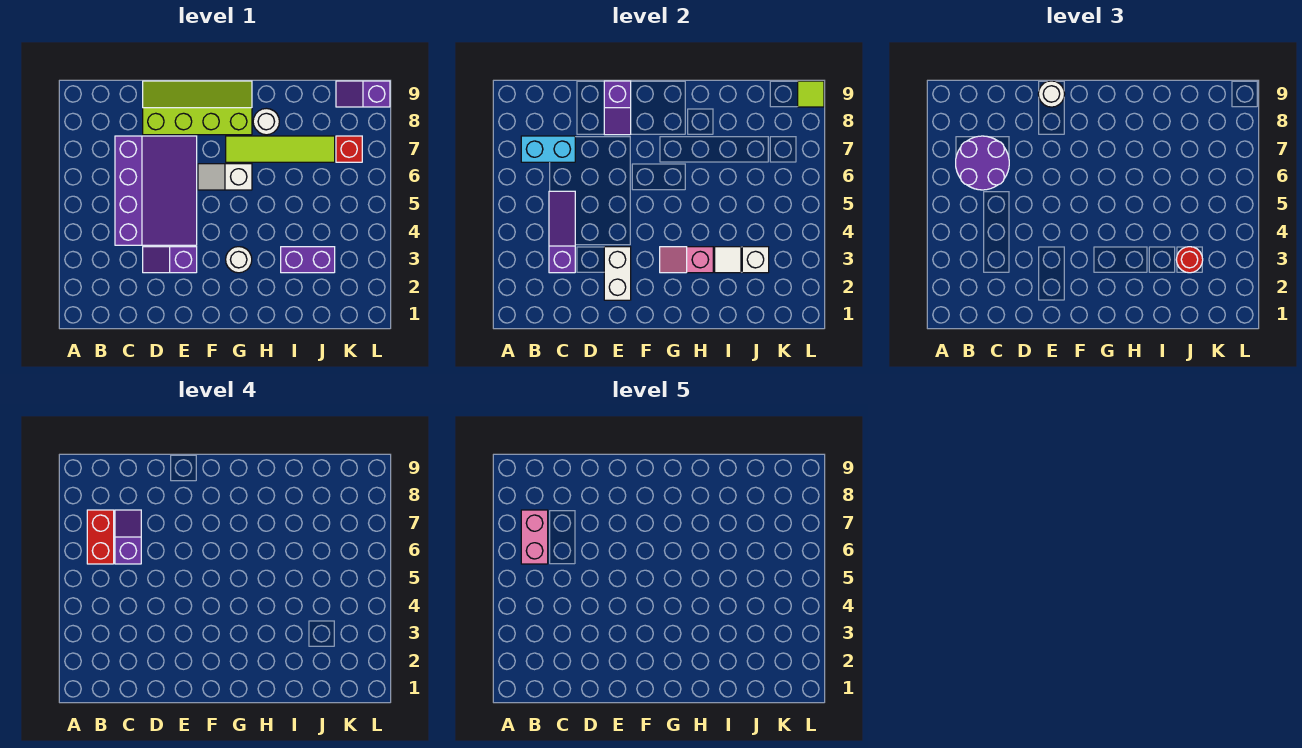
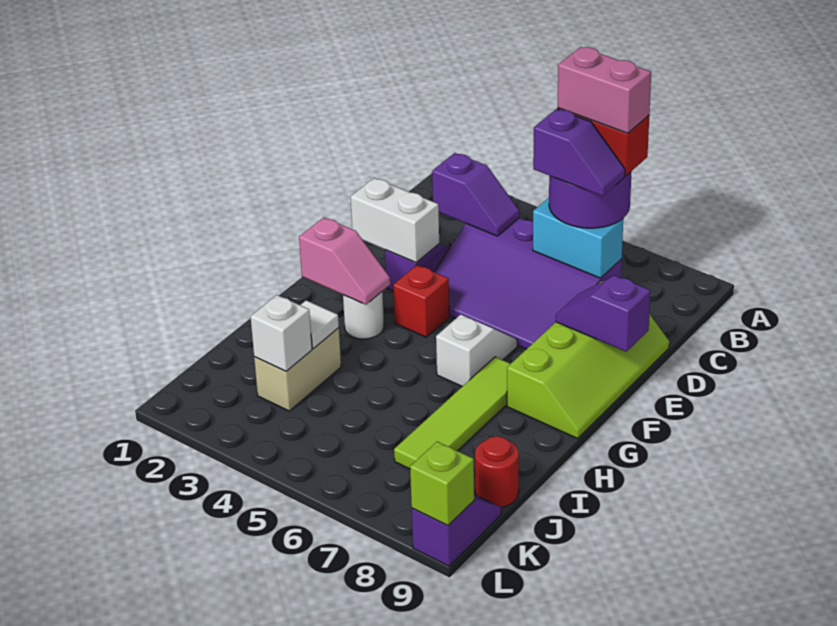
cyan 1x2 brick [521,136,575,162] -> cyan 1x2 brick turned to [533,198,623,278]
purple 1x3 slope [549,191,575,273] -> purple 1x2 slope [432,153,519,236]
white 1x1 round brick [1038,81,1065,107] -> none
pink 1x2 slope [660,247,713,273] -> pink 1x2 slope turned to [299,217,390,304]
white 1x1 round brick [253,108,279,135] -> none
purple 1x2 brick [281,247,335,273] -> tan 1x2 brick [254,328,341,411]
red 1x1 round brick [1176,247,1203,273] -> red 1x1 round brick moved to [475,436,519,507]
red 1x1 brick [336,136,362,162] -> red 1x1 brick moved to [393,265,449,337]
lime 1x1 tile [798,81,824,107] -> lime 1x1 brick [410,442,474,525]

